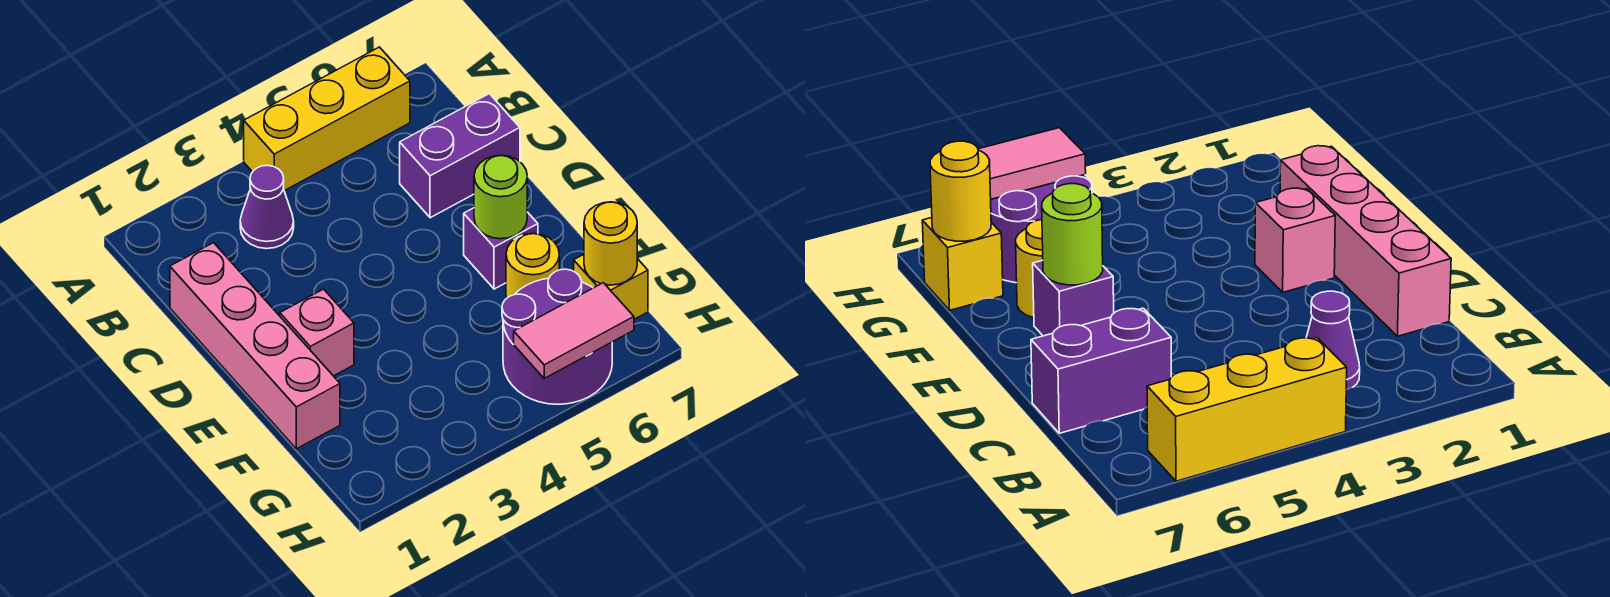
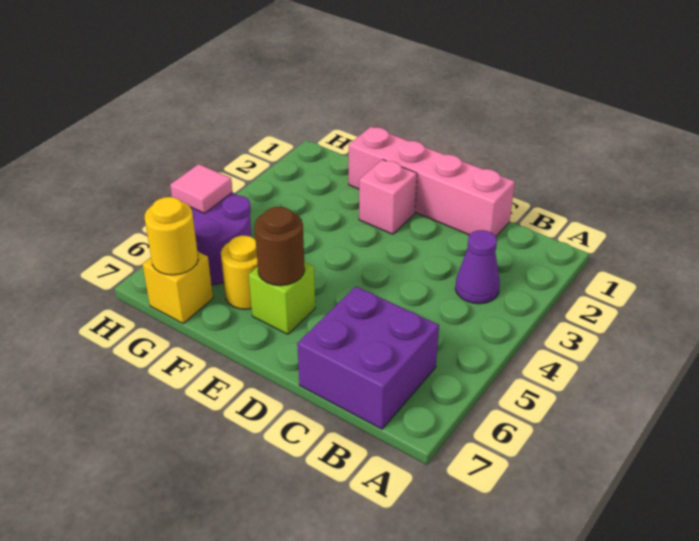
yellow 1x3 brick [244,47,410,191] -> none
purple 1x2 brick [400,94,520,218] -> purple 2x2 brick [297,286,439,429]
purple 1x1 brick [464,208,538,289] -> lime 1x1 brick [249,262,315,334]
lime 1x1 round brick [474,155,527,239] -> brown 1x1 round brick [255,207,305,286]
pink 1x2 tile [514,283,634,378] -> pink 1x1 tile [170,164,233,213]

